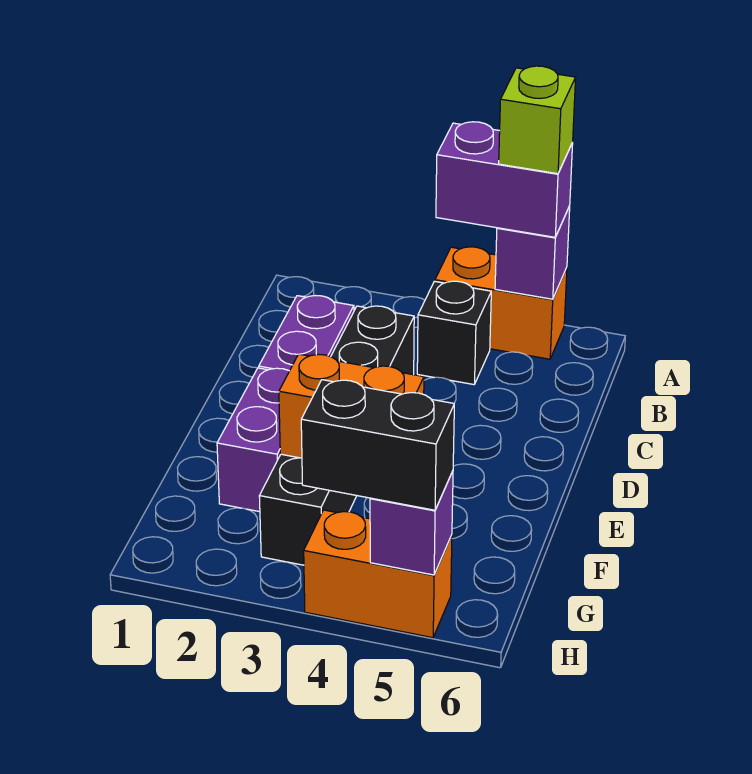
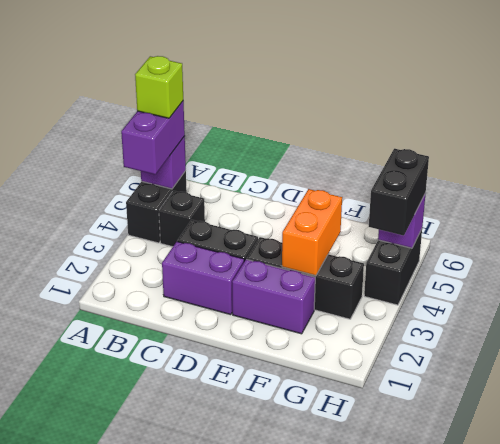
orange 1x2 brick [435,247,567,359] -> black 1x2 brick [126,171,187,243]
orange 1x2 brick [304,510,452,638] -> black 1x2 brick [364,229,422,305]

